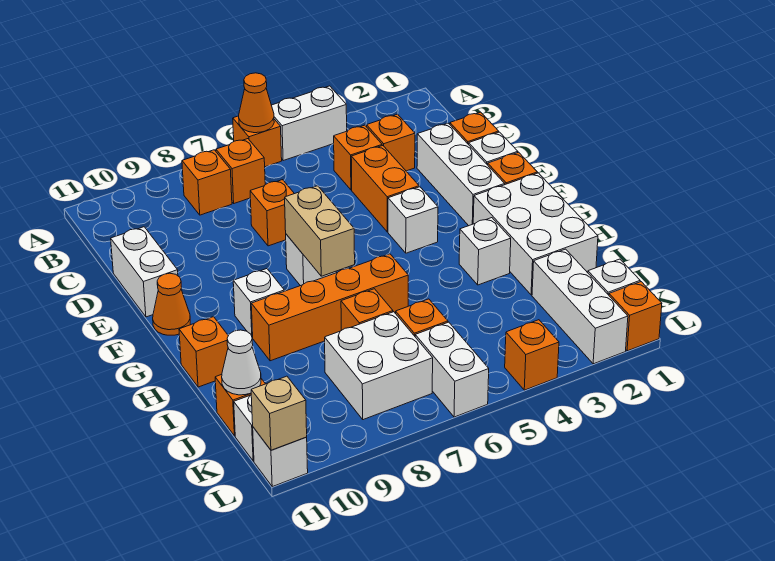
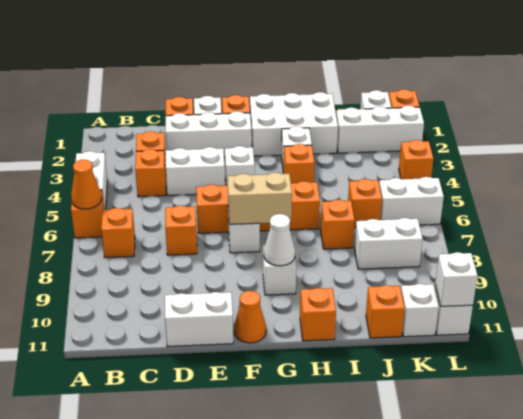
orange 1x1 brick [182,150,232,215] -> orange 1x1 brick moved to [284,144,314,183]
orange 1x2 brick [351,146,419,232] -> white 1x2 brick [165,147,225,195]
orange 1x4 brick [251,254,408,361] -> orange 1x4 brick turned to [196,181,320,233]
white 2x2 brick [325,312,433,420] -> white 1x2 brick [355,218,423,269]
white 1x1 cone [222,330,261,395] -> white 1x1 cone moved to [264,214,295,266]
tan 1x1 brick [251,376,307,450] -> white 1x1 brick [435,252,478,306]

